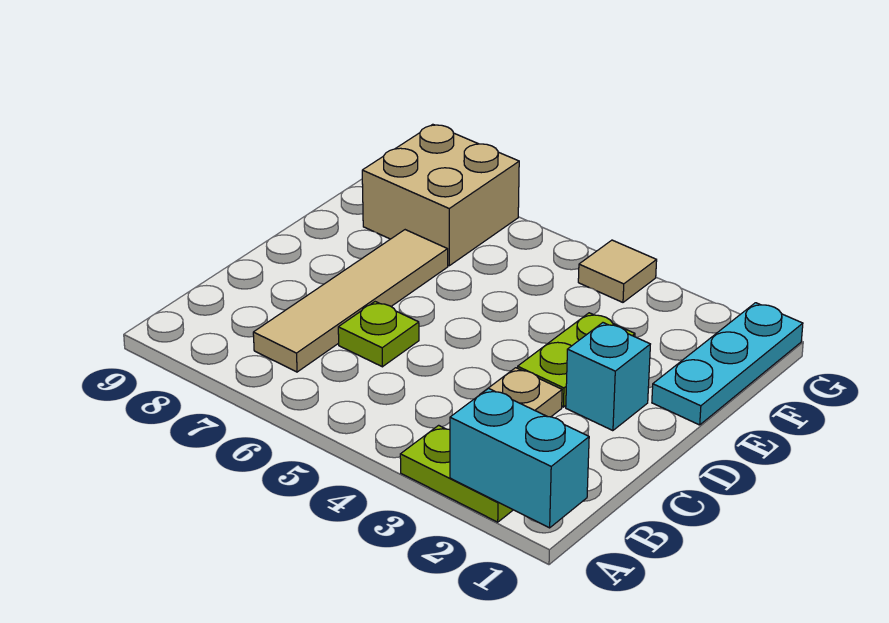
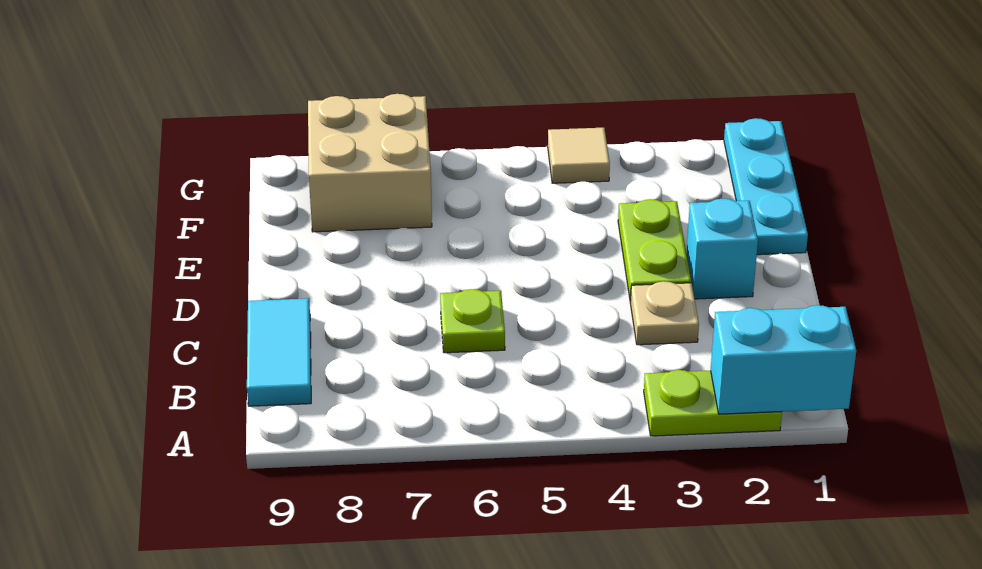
tan 1x4 tile [253,230,448,372] -> none
none -> cyan 1x2 tile [247,298,311,406]

